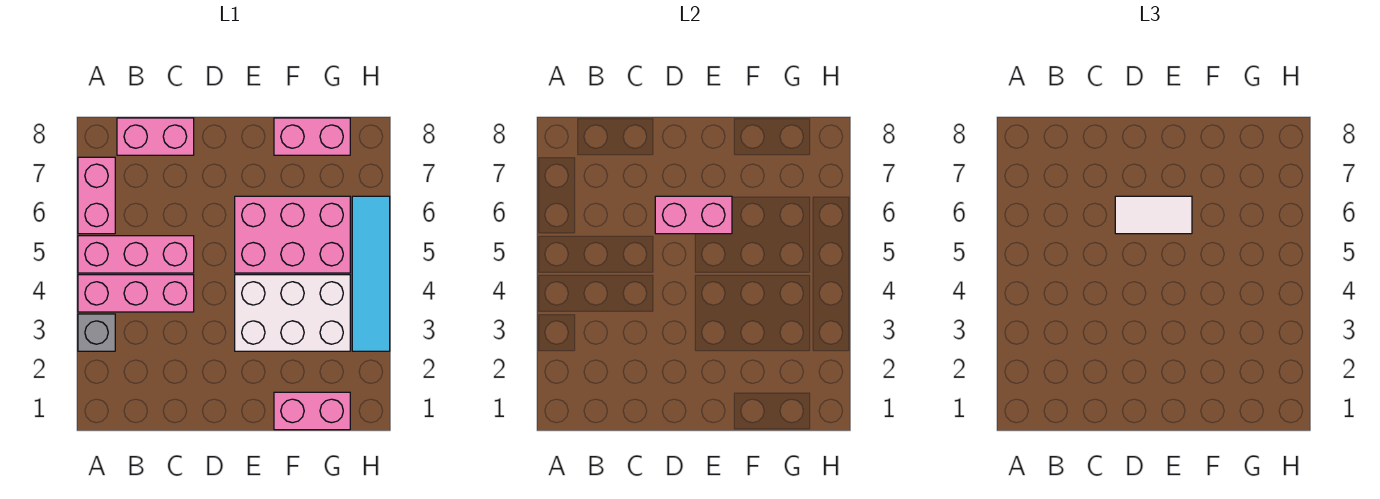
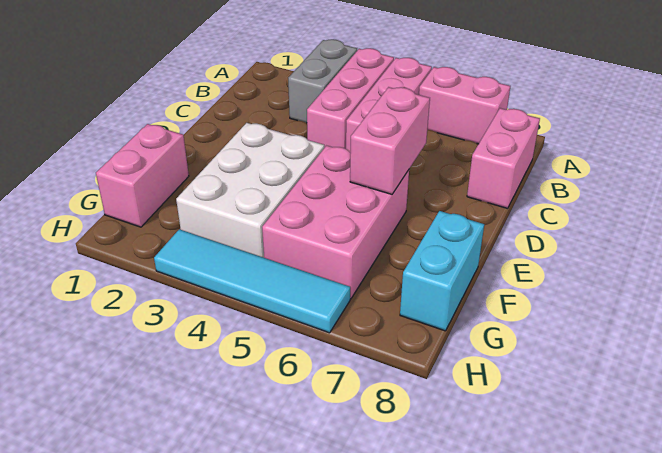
grey 1x1 brick [78,314,115,351] -> grey 1x2 brick [288,39,357,123]
white 1x2 tile [1115,196,1192,234] -> none
pink 1x2 brick [274,118,350,155] -> cyan 1x2 brick [400,211,484,331]

